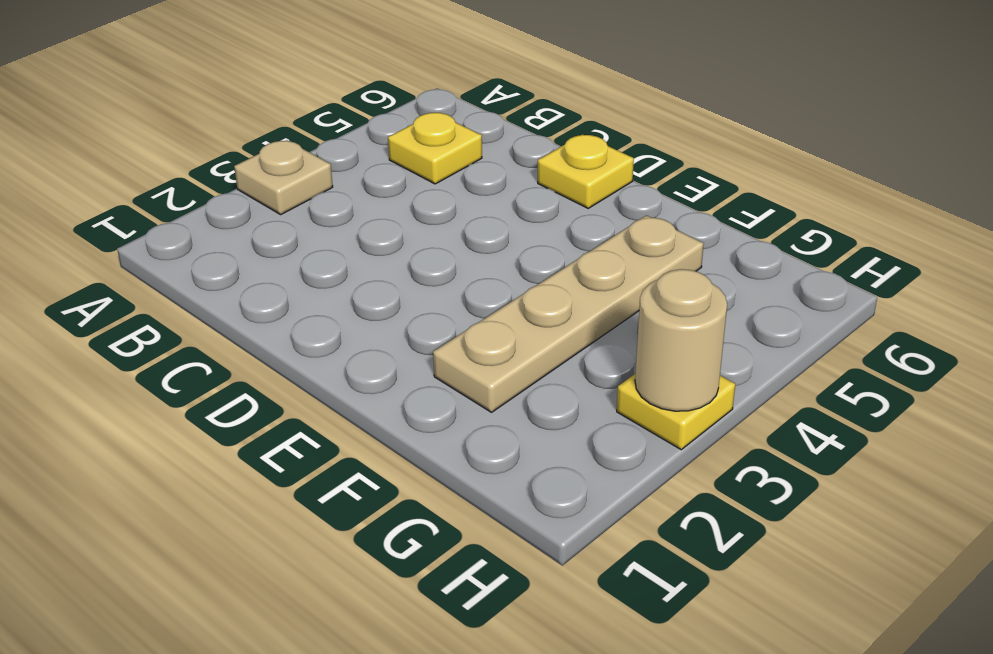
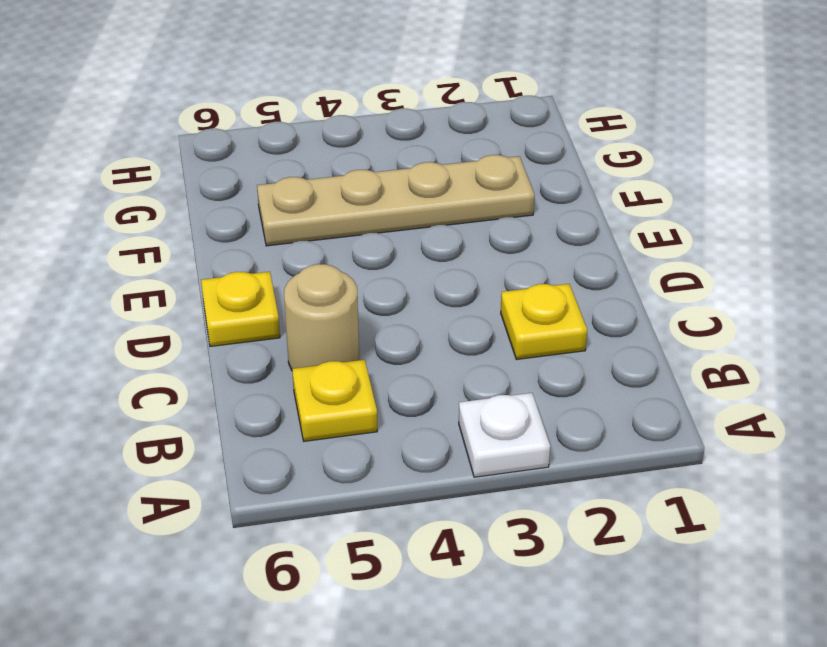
tan 1x1 plate [234,140,333,214] -> white 1x1 plate [459,393,550,477]
yellow 1x1 plate [617,374,735,450] -> yellow 1x1 plate moved to [501,284,587,359]
tan 1x1 round brick [635,269,727,411] -> tan 1x1 round brick moved to [284,264,359,370]

